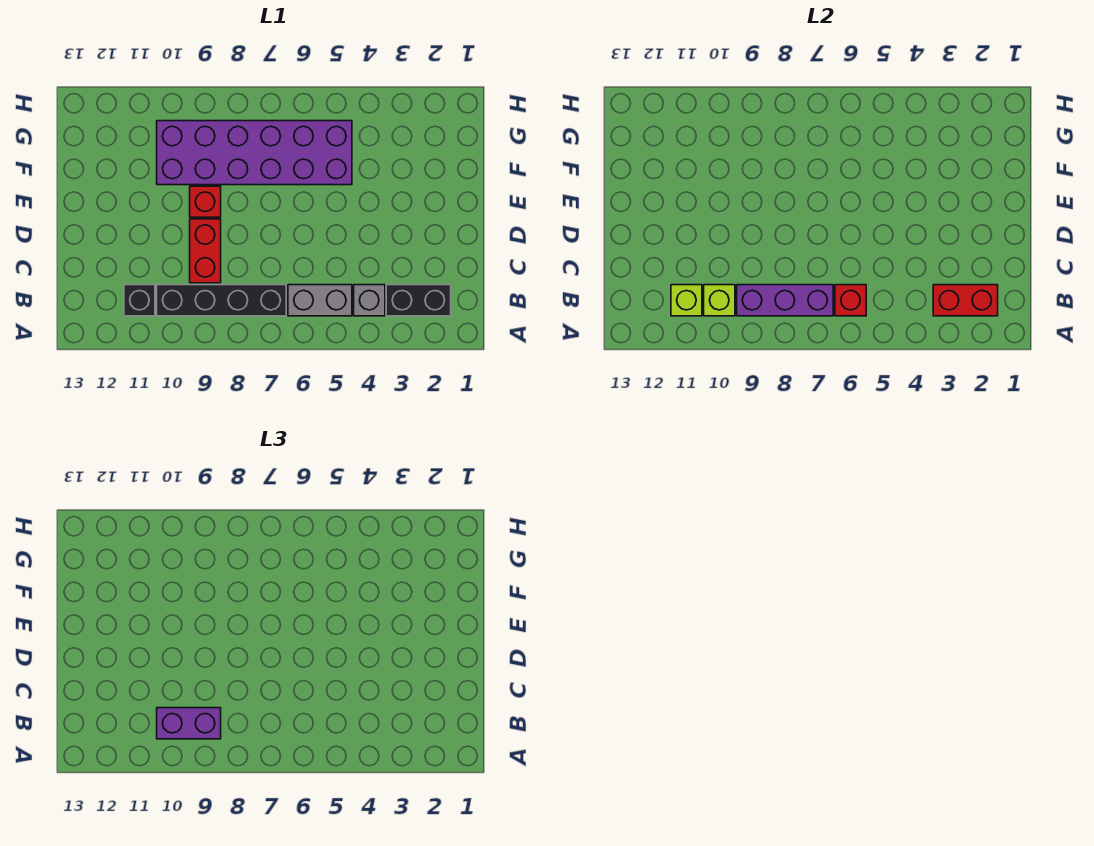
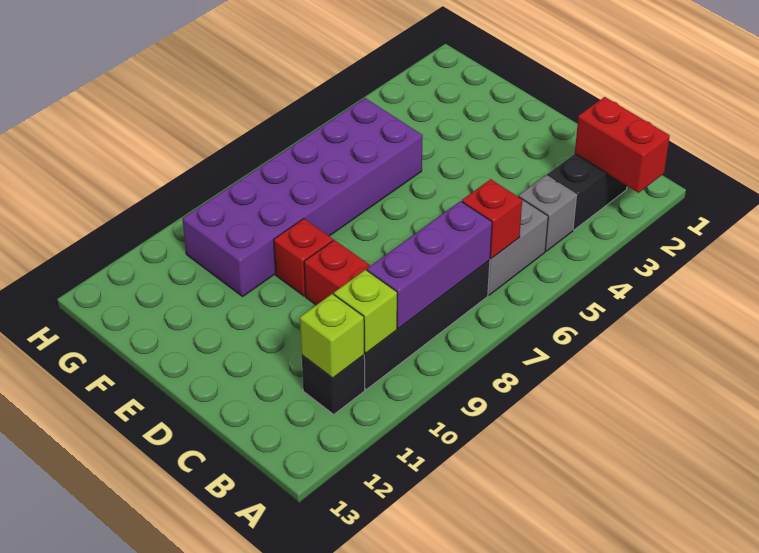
red 1x2 brick [933,285,998,316] -> red 1x2 brick turned to [575,97,670,193]
purple 1x2 brick [157,708,221,739] -> none

